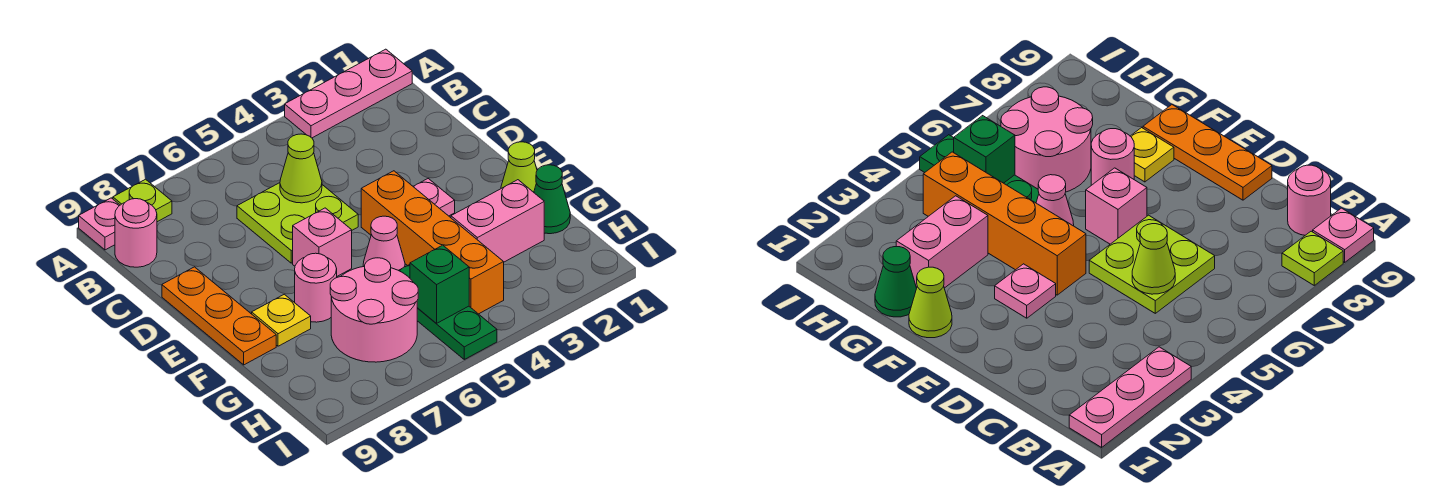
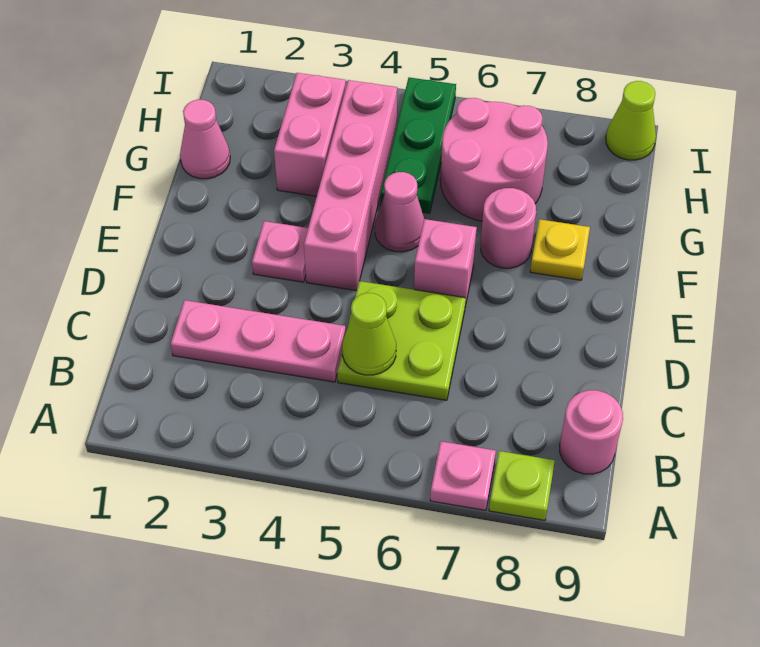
pink 1x3 plate [285,49,412,138] -> pink 1x3 plate moved to [170,300,346,382]
pink 1x1 plate [79,198,120,250] -> pink 1x1 plate moved to [430,441,496,510]
orange 1x3 plate [162,267,276,365] -> none
orange 1x4 brick [361,171,504,314] -> pink 1x4 brick [304,80,397,291]
lime 1x1 cone [501,142,537,192] -> lime 1x1 cone moved to [606,81,656,160]
green 1x1 cone [534,165,570,234] -> pink 1x1 cone [180,100,230,179]
pink 1x2 brick [451,180,544,262] -> pink 1x2 brick turned to [274,73,346,196]
green 1x1 brick [410,245,469,324] -> none

